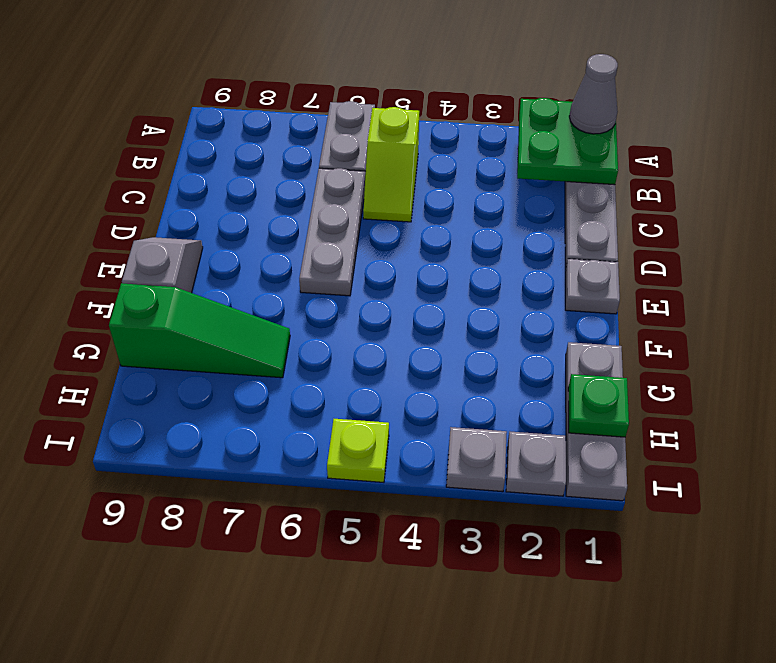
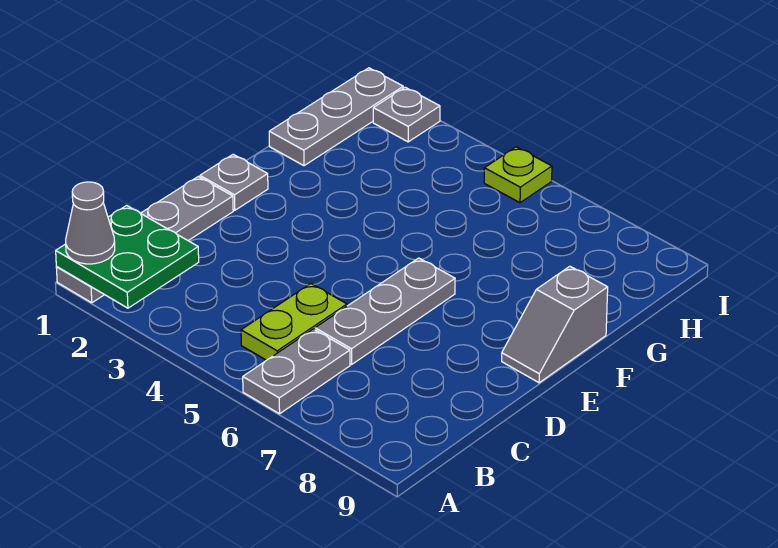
lime 1x2 slope [363,107,419,222] -> lime 1x2 plate [241,284,347,360]
green 1x3 slope [109,283,290,378] -> none
green 1x1 plate [568,374,629,437] -> none
grey 1x1 plate [446,427,507,492] -> none

